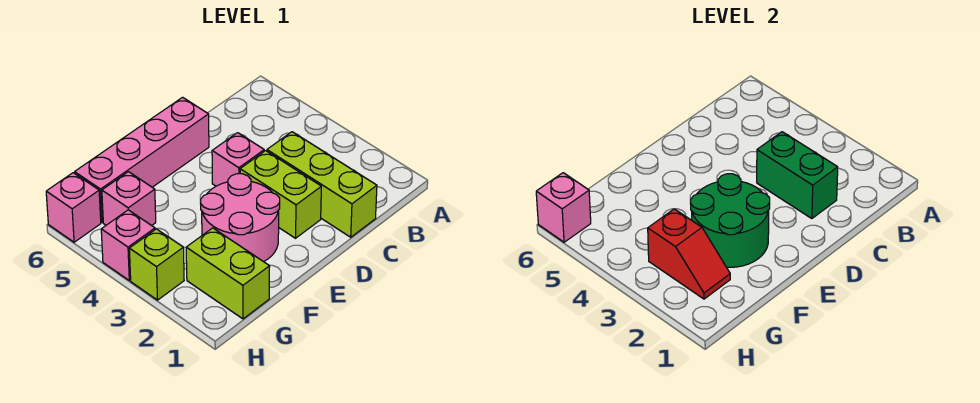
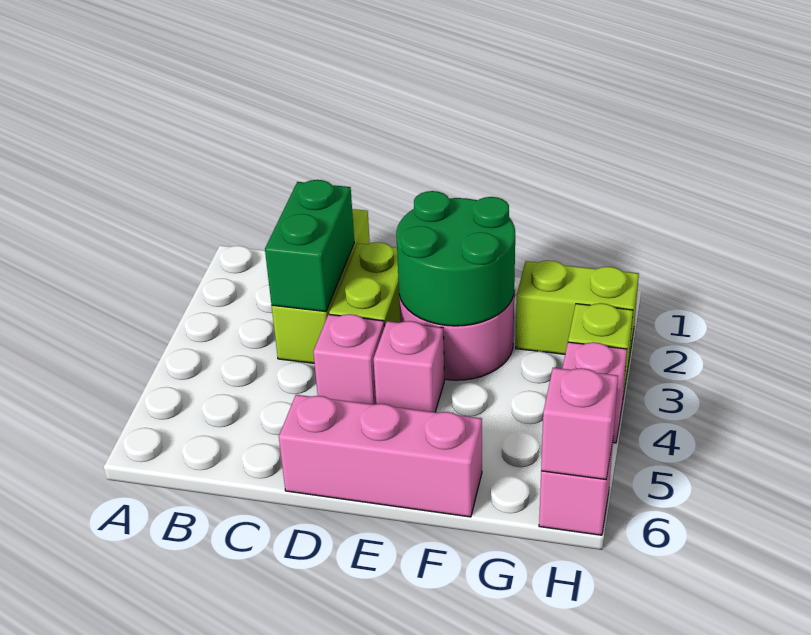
pink 1x4 brick [75,97,209,223] -> pink 1x3 brick [279,395,482,517]
lime 1x2 brick [186,228,270,319] -> lime 1x2 brick turned to [516,260,639,357]
red 1x2 slope [648,209,730,299] -> none
pink 1x1 brick [102,172,156,226] -> pink 1x1 brick moved to [374,321,444,412]

